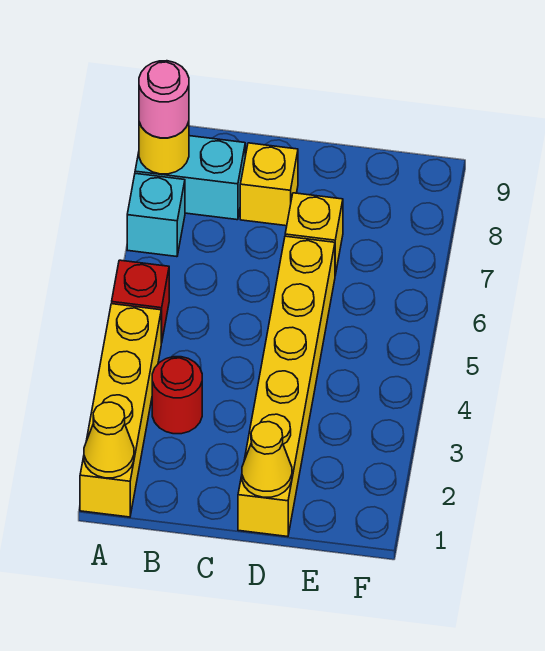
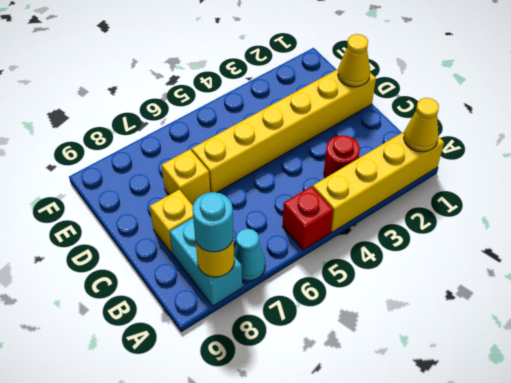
cyan 1x1 brick [127,173,185,257] -> cyan 1x1 cone [234,228,265,281]
pink 1x1 round brick [139,61,189,138] -> cyan 1x1 round brick [192,192,233,252]

